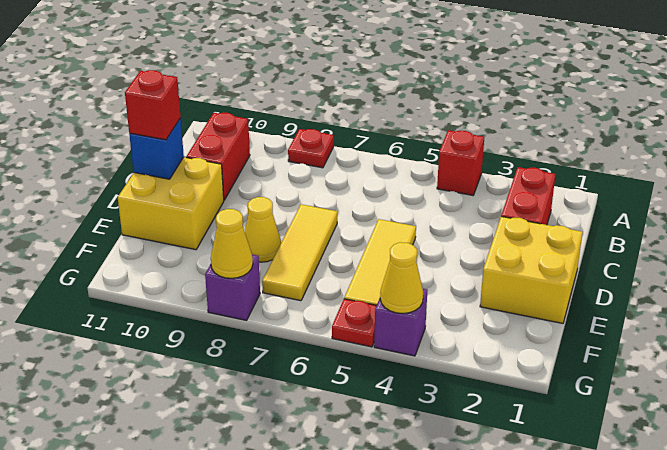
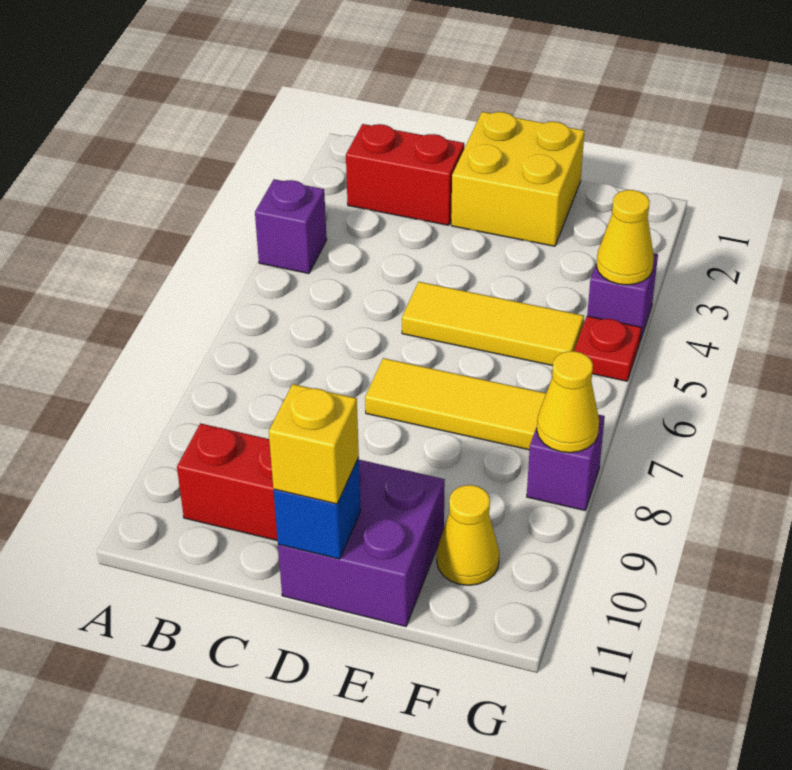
red 1x1 brick [437,130,484,195] -> purple 1x1 brick [255,179,327,274]
red 1x1 plate [288,129,334,168] -> none
yellow 2x2 brick [118,157,224,250] -> purple 2x2 brick [278,460,445,627]
red 1x1 brick [125,70,181,140] -> yellow 1x1 brick [269,384,359,504]
yellow 1x1 cone [245,197,281,262] -> yellow 1x1 cone moved to [437,485,499,585]

